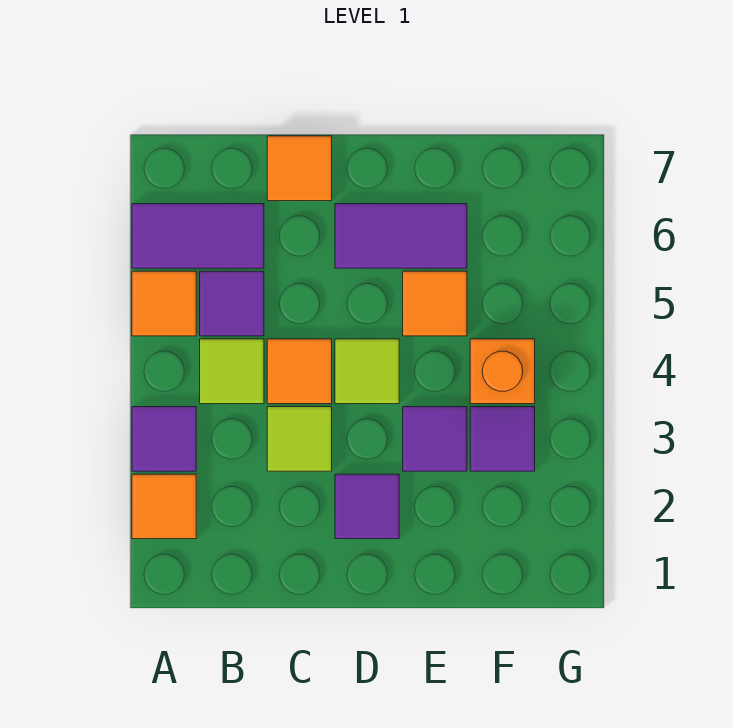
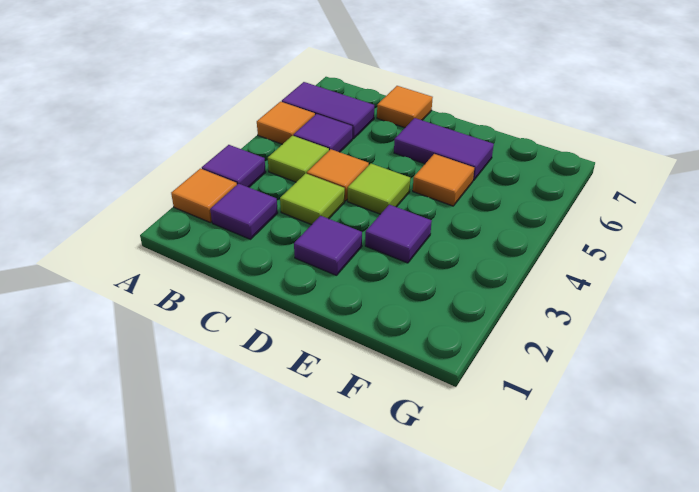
purple 1x1 tile [470,407,535,471] -> purple 1x1 tile moved to [210,184,278,239]
orange 1x1 brick [470,339,535,404] -> none

